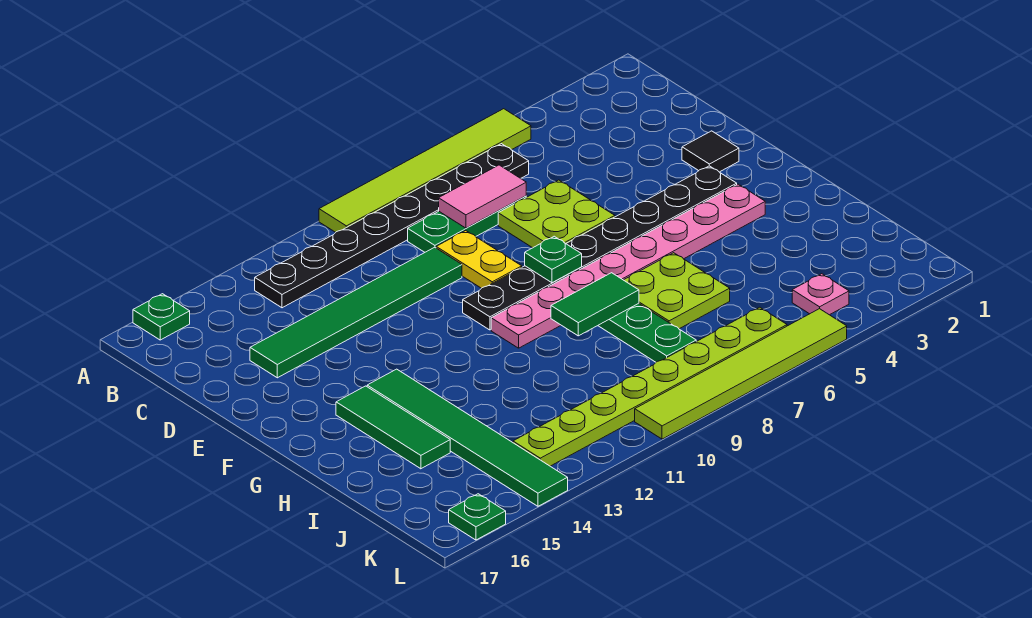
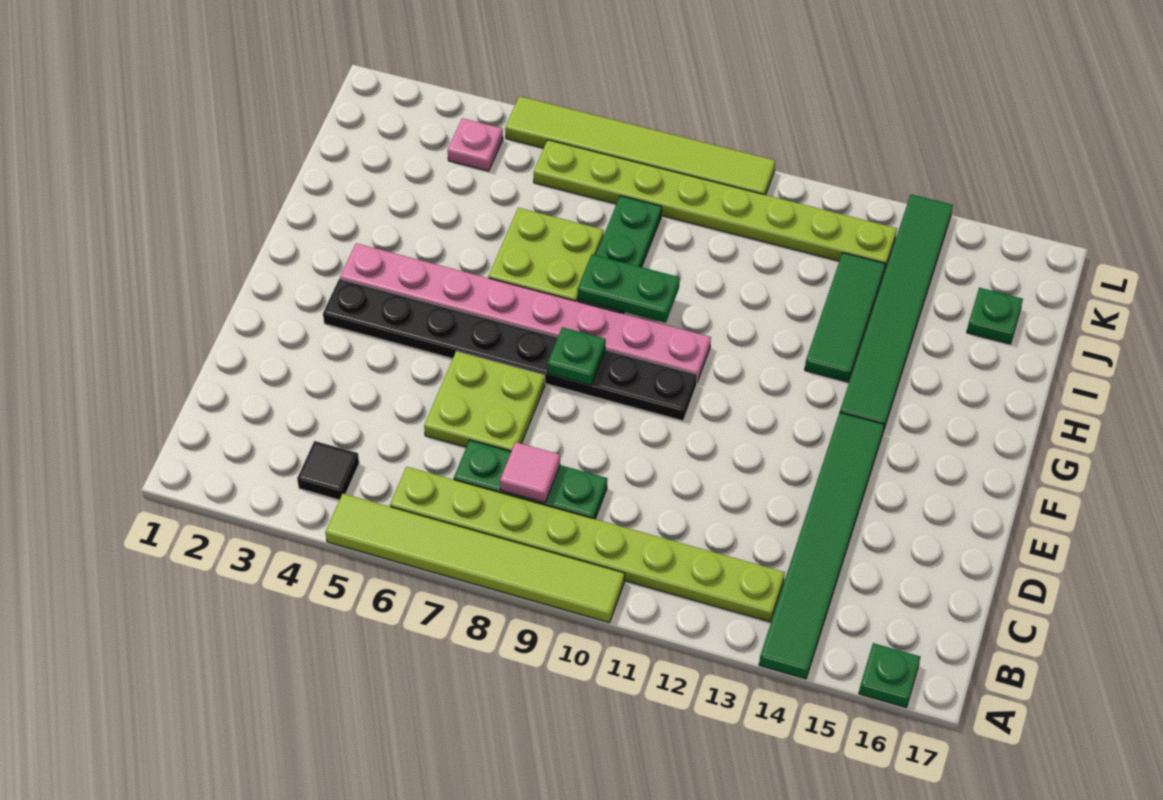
black 1x8 plate [255,144,529,308] -> lime 1x8 plate [390,467,785,622]
pink 1x2 tile [439,165,526,228] -> pink 1x1 tile [500,442,560,503]
yellow 1x2 plate [436,231,522,288] -> none
green 1x6 tile [250,247,462,378] -> green 1x6 tile turned to [759,412,884,679]
black 1x1 tile [682,131,739,172] -> black 1x1 tile moved to [297,441,359,500]
green 1x3 tile [336,386,450,469] -> green 1x3 tile moved to [805,253,885,382]
green 1x2 tile [551,273,639,336] -> green 1x2 plate [578,254,680,323]
green 1x1 plate [449,494,506,540] -> green 1x1 plate moved to [967,288,1023,344]

